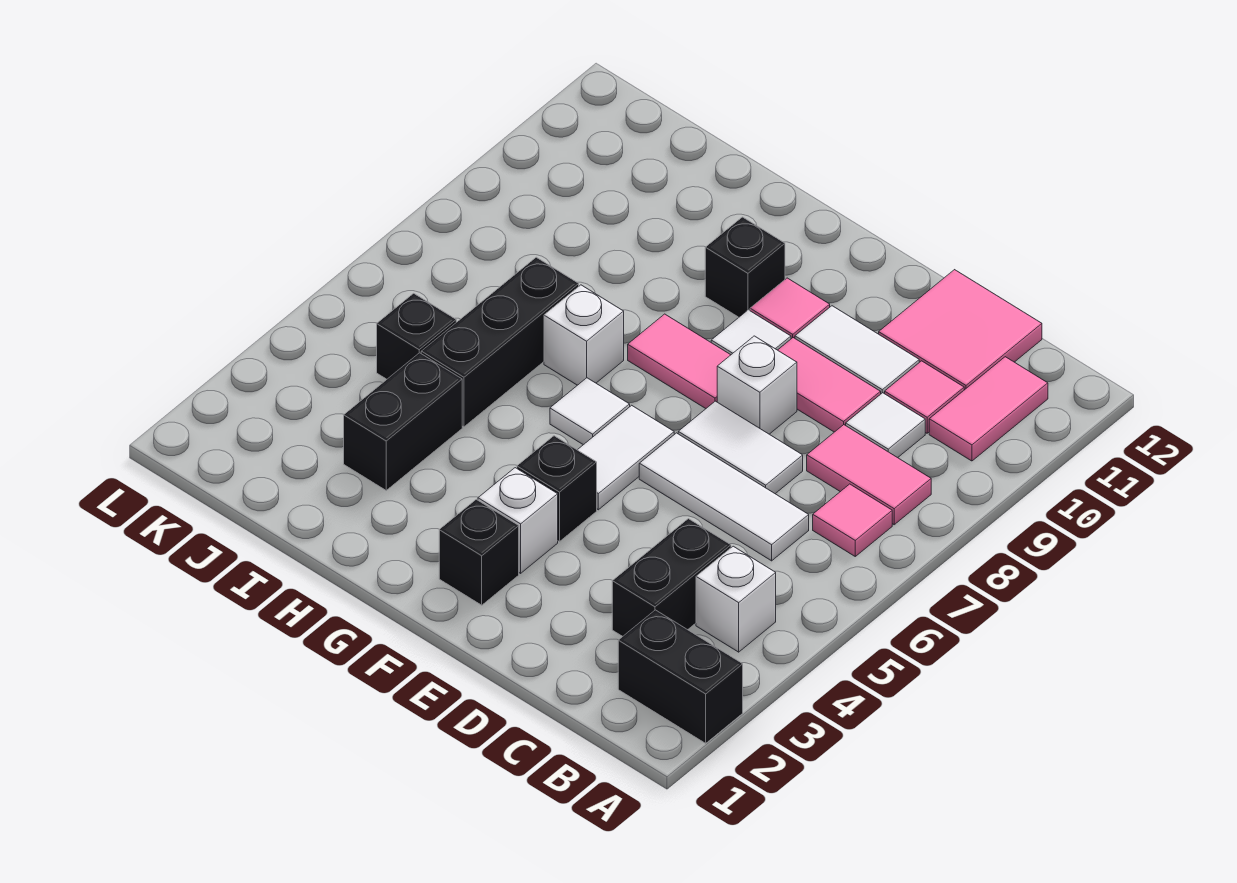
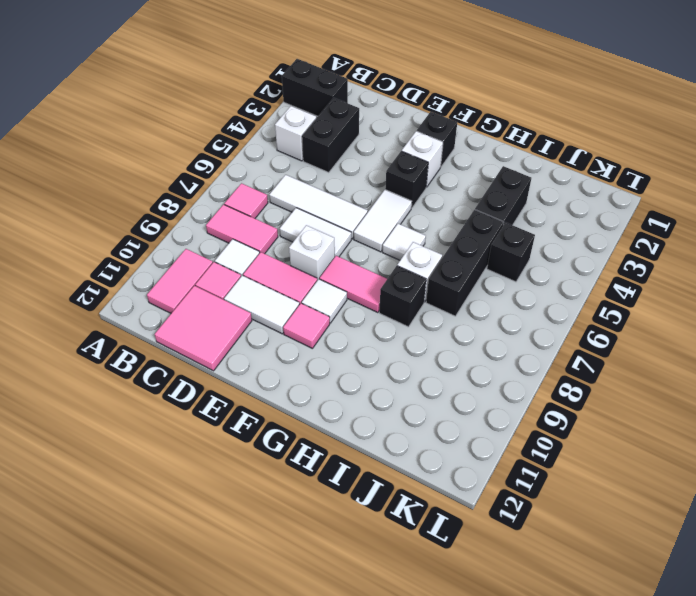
black 1x1 brick [705,217,785,317] -> black 1x1 brick moved to [379,266,426,327]

